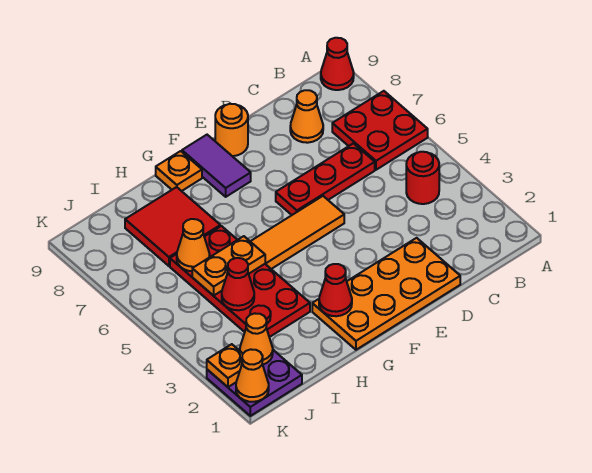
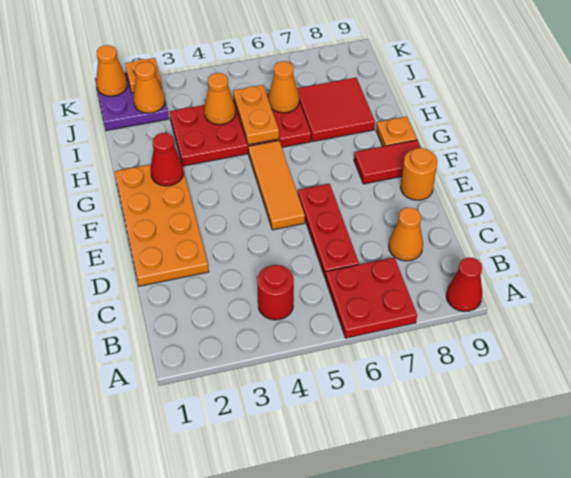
purple 1x2 tile [182,135,251,197] -> red 1x2 tile [354,140,421,184]
red 1x1 cone [222,258,254,310] -> orange 1x1 cone [204,73,236,125]

